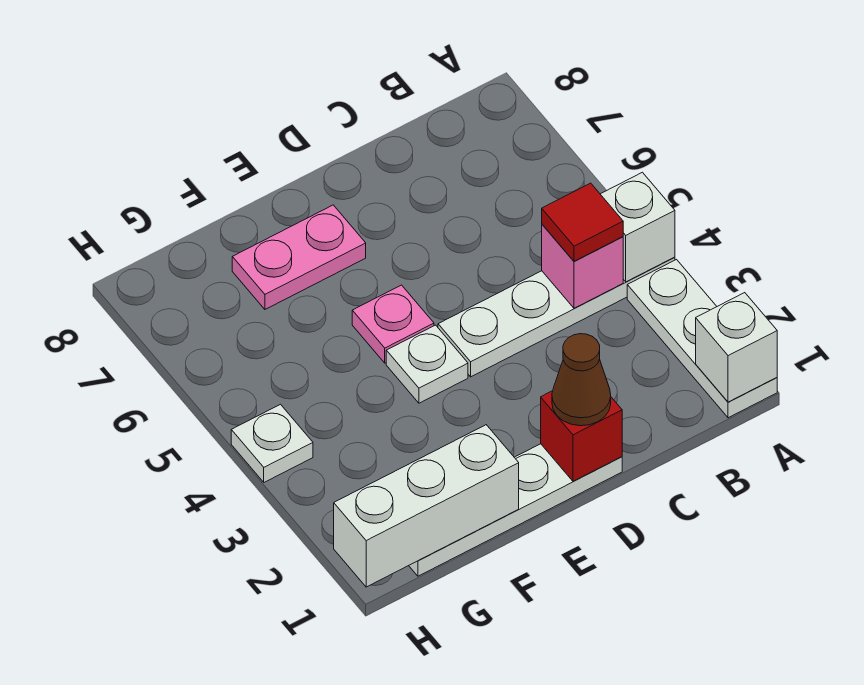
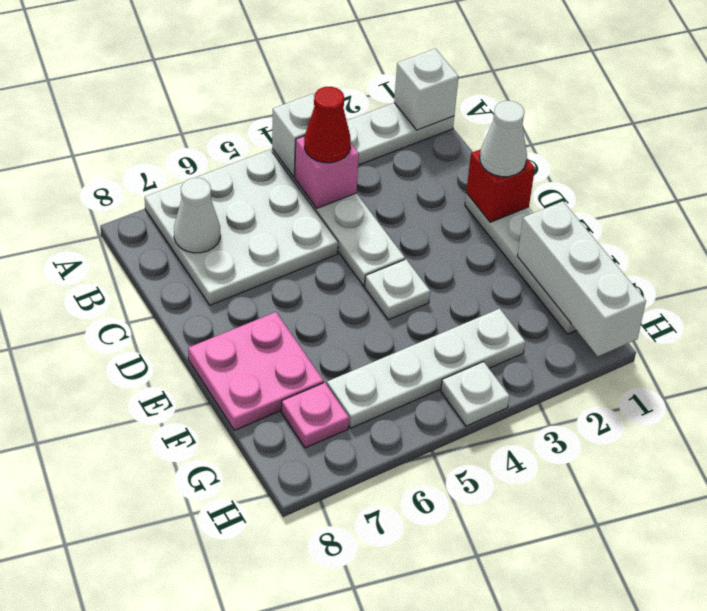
none -> white 3x3 plate [145,150,338,305]
red 1x1 tile [542,183,623,261] -> red 1x1 cone [304,87,351,163]
none -> white 1x1 cone [174,178,220,253]
brown 1x1 cone [552,334,611,426] -> white 1x1 cone [480,101,527,177]
pink 1x1 plate [352,285,434,363] -> pink 1x1 plate moved to [281,383,349,448]
pink 1x2 plate [232,205,366,309] -> pink 2x2 plate [188,312,324,430]
none -> white 1x4 plate [327,309,525,428]

